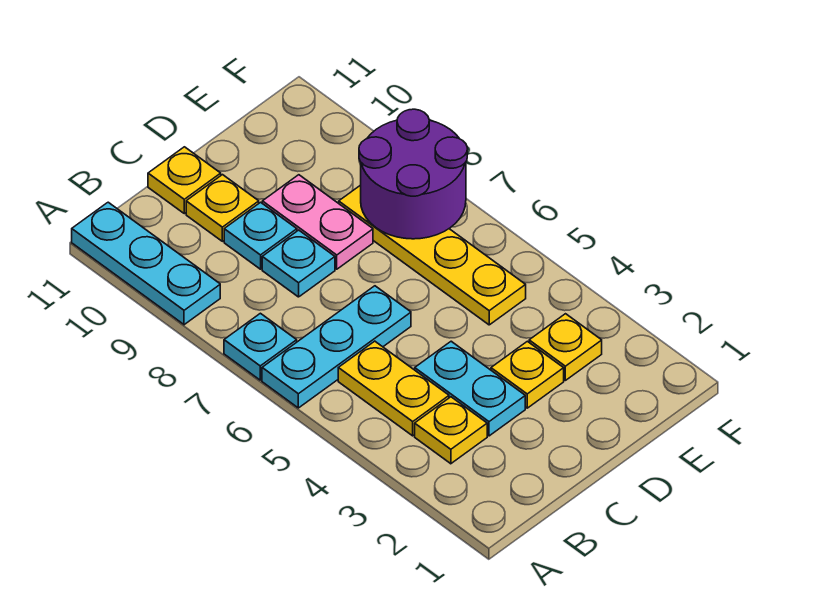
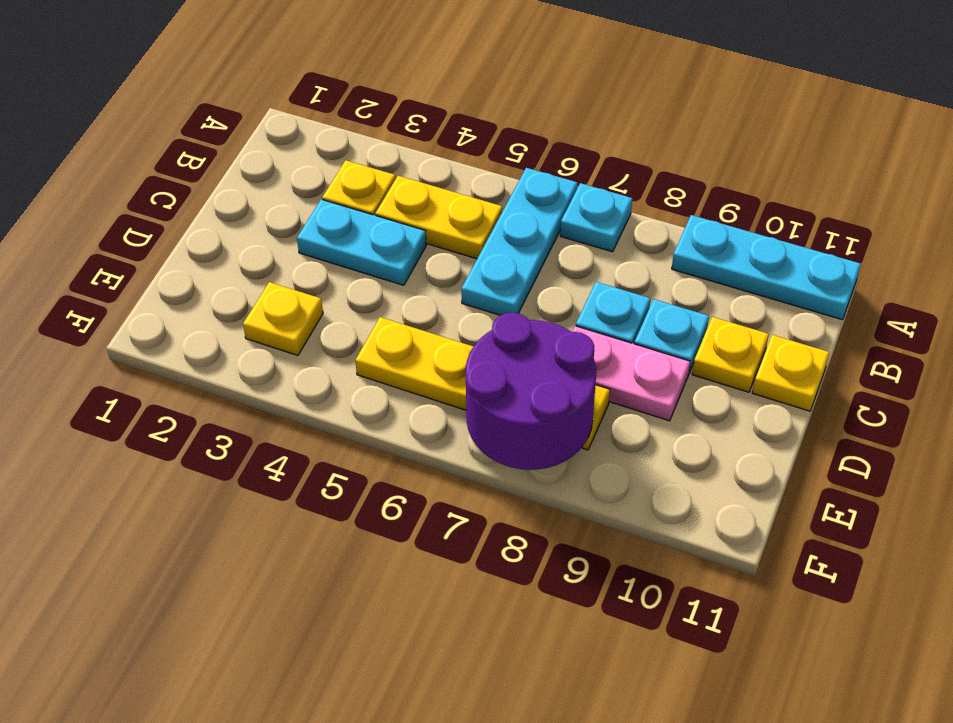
yellow 1x1 plate [491,341,564,408] -> none

